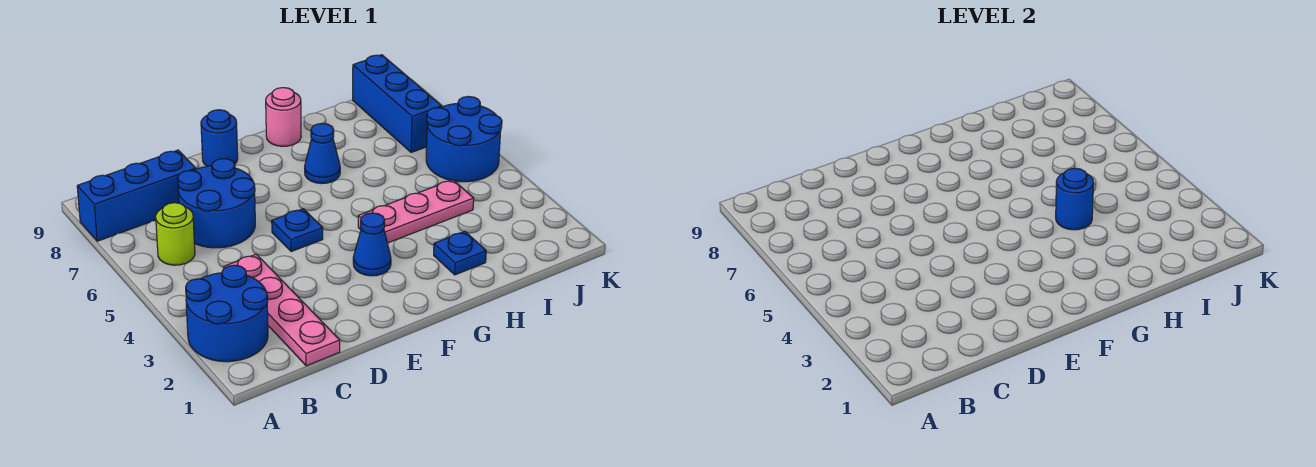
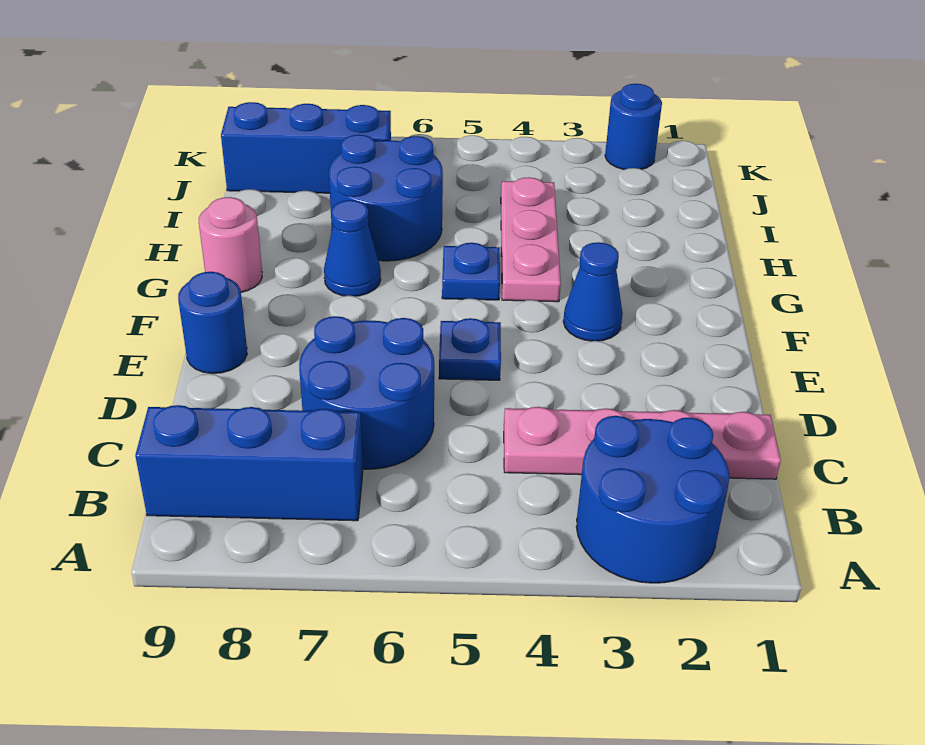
blue 1x3 brick [77,150,196,241] -> blue 1x3 brick turned to [135,405,363,521]
lime 1x1 round brick [156,203,195,265] -> none
blue 1x1 plate [434,231,486,275] -> blue 1x1 plate moved to [442,243,500,300]
blue 1x1 round brick [1056,168,1094,230] -> blue 1x1 round brick moved to [605,84,662,170]
blue 2x2 round brick [426,96,502,182] -> blue 2x2 round brick moved to [329,135,443,261]

